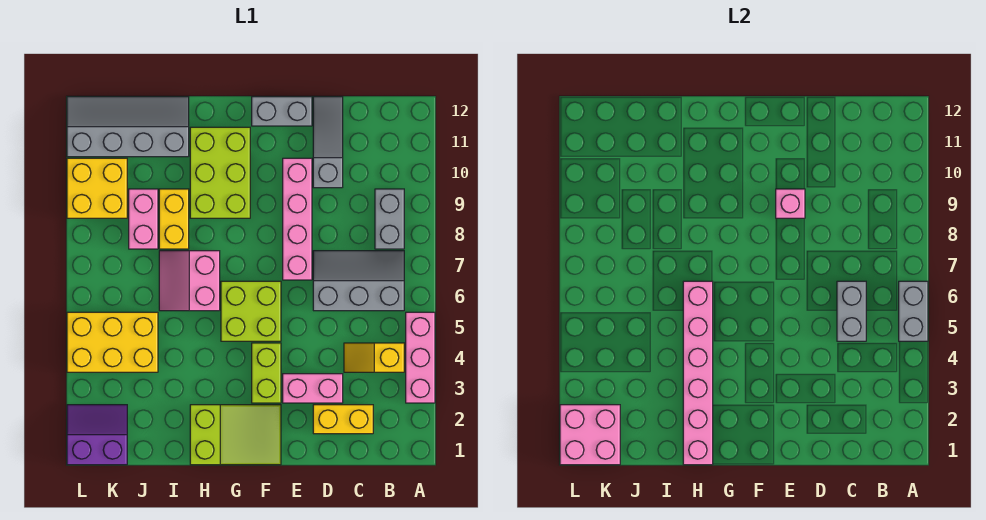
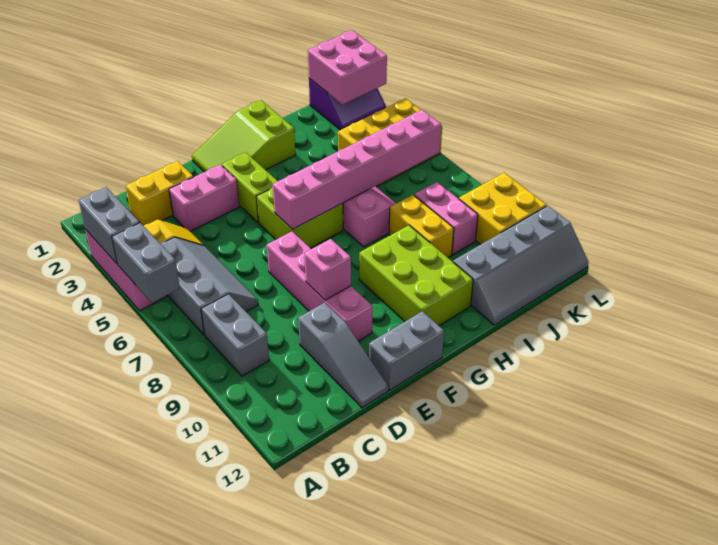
grey 2x3 slope [313,251,404,311] -> grey 2x3 slope turned to [161,237,258,335]
grey 1x2 brick [837,281,866,341] -> grey 1x2 brick moved to [79,187,140,264]
pink 1x6 brick [683,281,713,465] -> pink 1x6 brick turned to [273,110,441,229]

